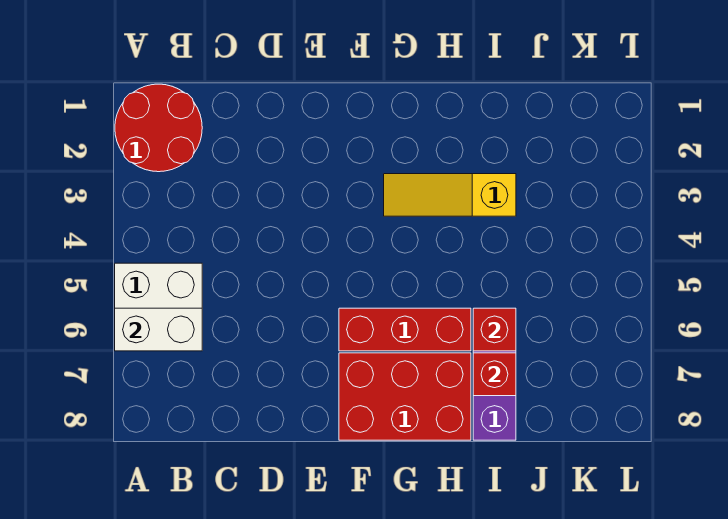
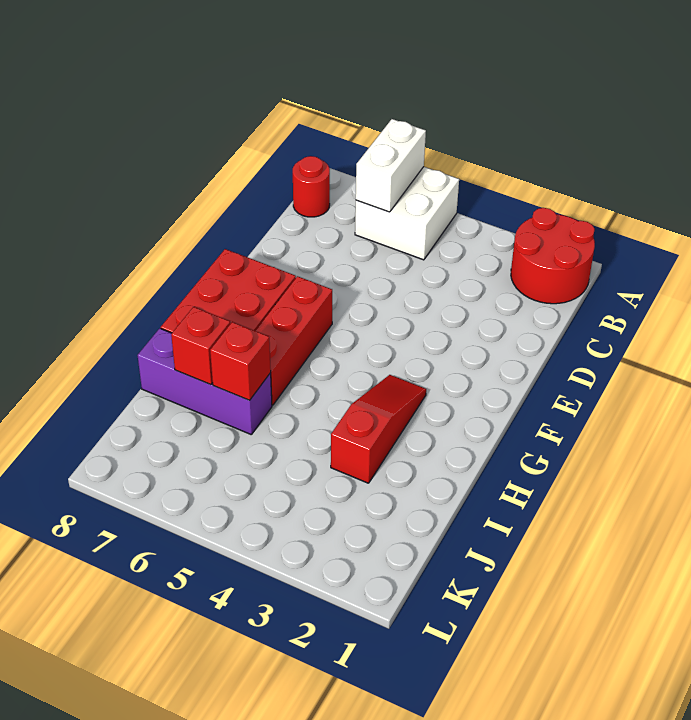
none -> red 1x1 round brick [293,156,330,217]
yellow 1x3 slope [384,174,516,216] -> red 1x3 slope [331,375,426,483]

